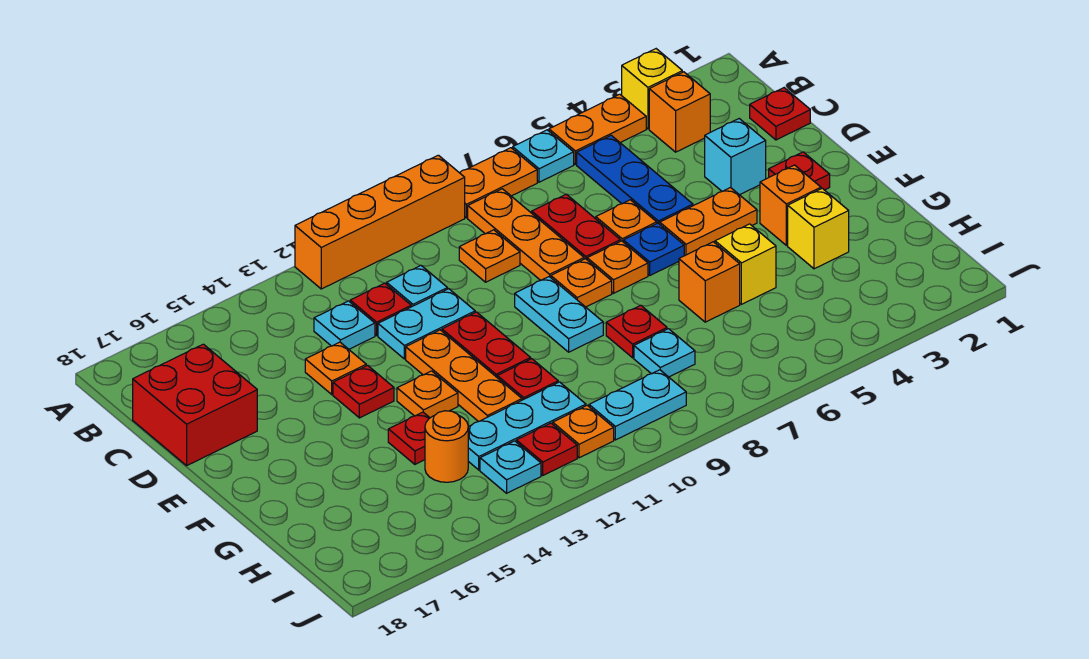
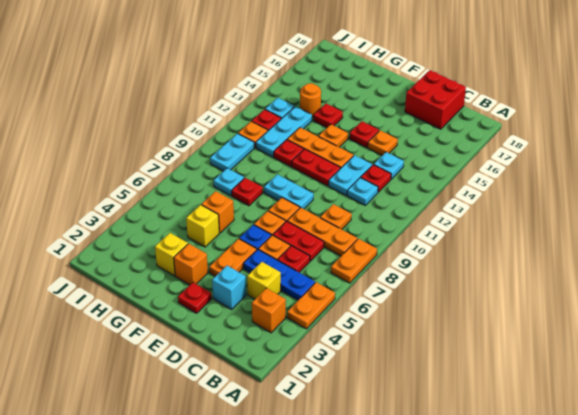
yellow 1x1 brick [622,49,682,129] -> yellow 1x1 brick moved to [247,262,281,299]
cyan 1x1 plate [513,130,574,182] -> none
orange 1x4 brick [295,155,465,289] -> none
red 1x1 plate [750,88,810,140] -> red 1x1 plate moved to [278,246,310,272]

